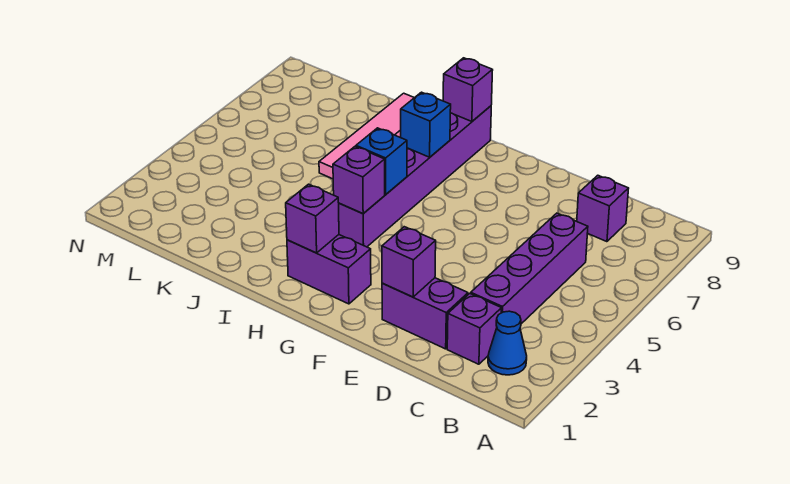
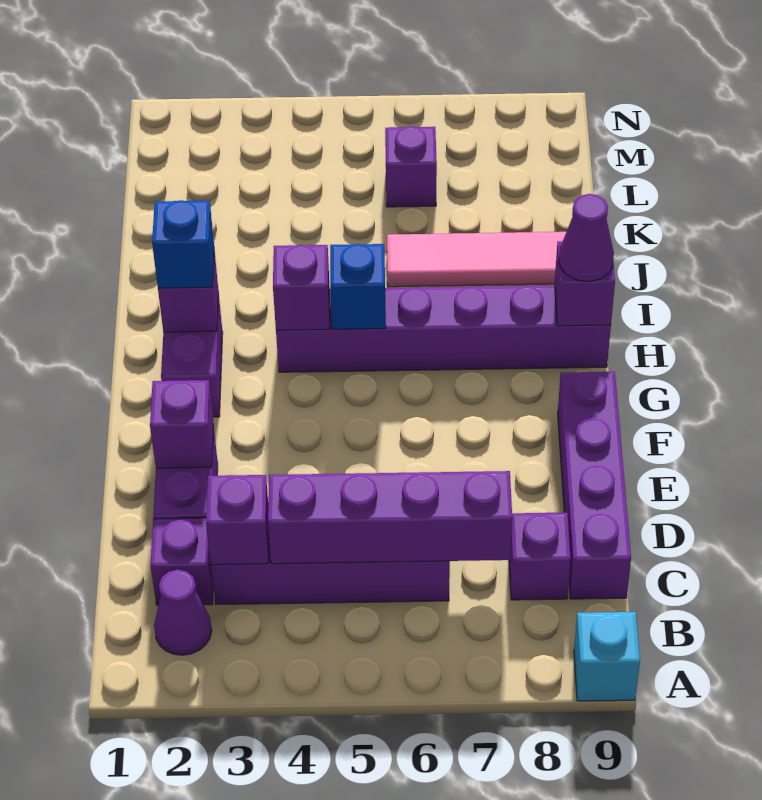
none -> cyan 1x1 brick [574,612,640,701]
blue 1x1 cone [488,311,527,375] -> purple 1x1 cone [154,570,212,655]
none -> purple 1x1 brick [206,475,269,565]
none -> purple 1x4 brick [268,471,512,564]
none -> purple 1x4 brick [558,372,631,599]
blue 1x1 brick [401,92,451,157] -> blue 1x1 brick moved to [152,200,214,288]
none -> purple 1x1 cone [559,194,614,281]
none -> purple 1x1 brick [385,126,437,207]

